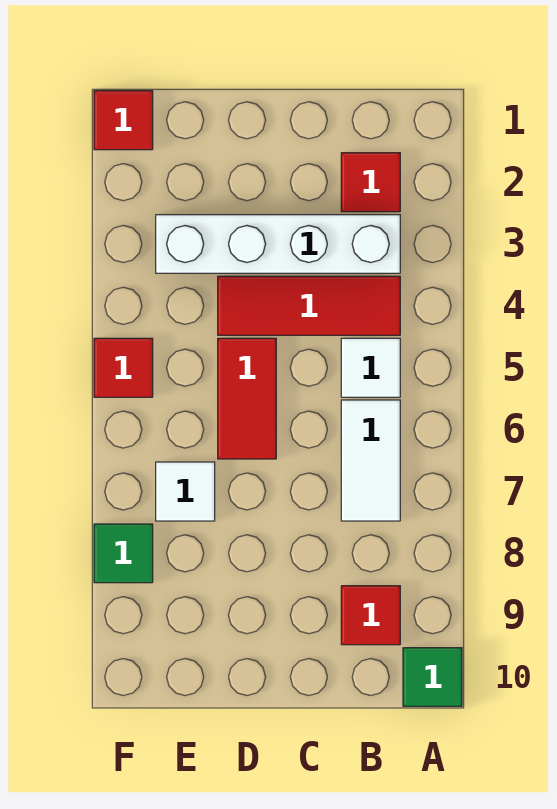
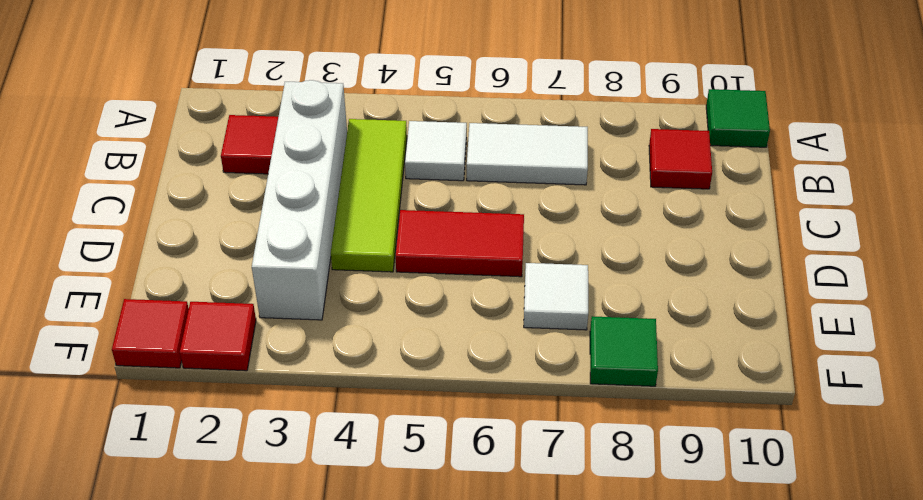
red 1x3 tile [218,276,400,335] -> lime 1x3 tile [331,119,407,272]
red 1x1 tile [94,338,153,397] -> red 1x1 tile moved to [180,302,256,371]

